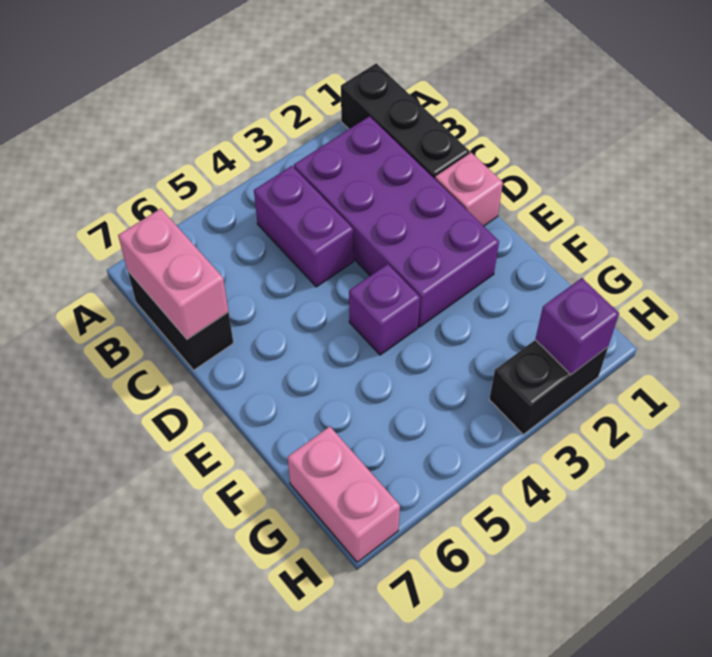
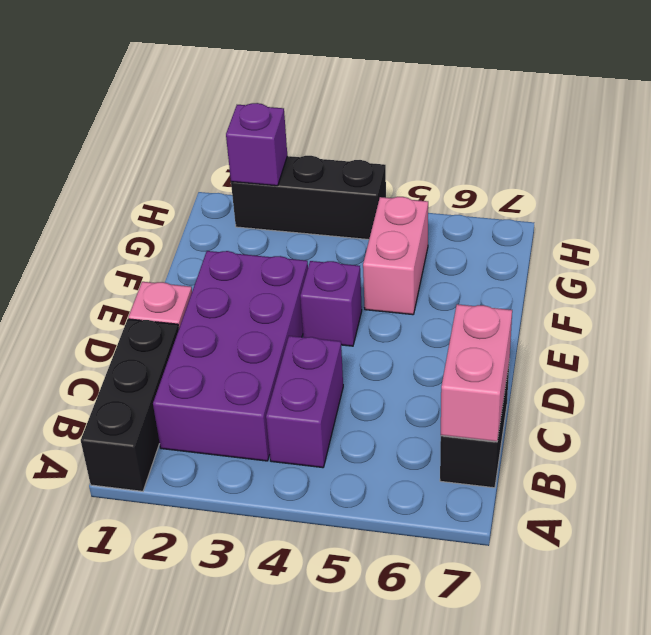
pink 1x2 brick [288,426,400,562] -> pink 1x2 brick moved to [363,197,428,315]
black 1x2 brick [489,340,608,434] -> black 1x3 brick [231,156,386,240]

